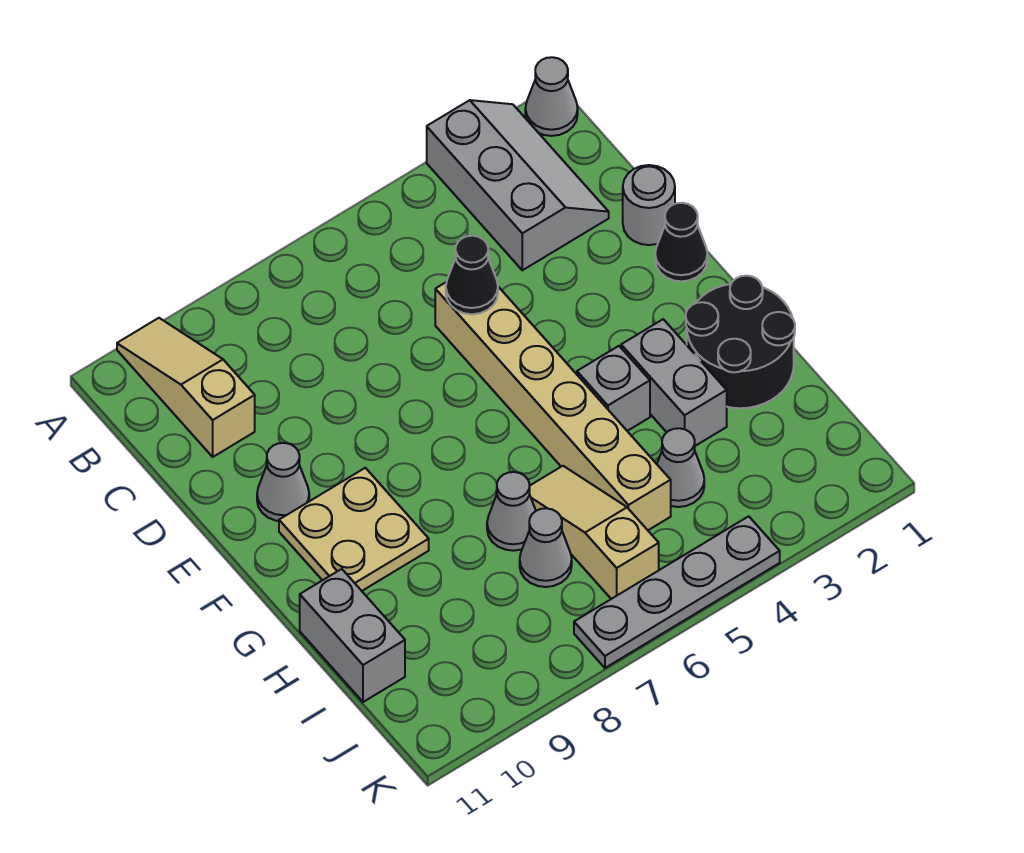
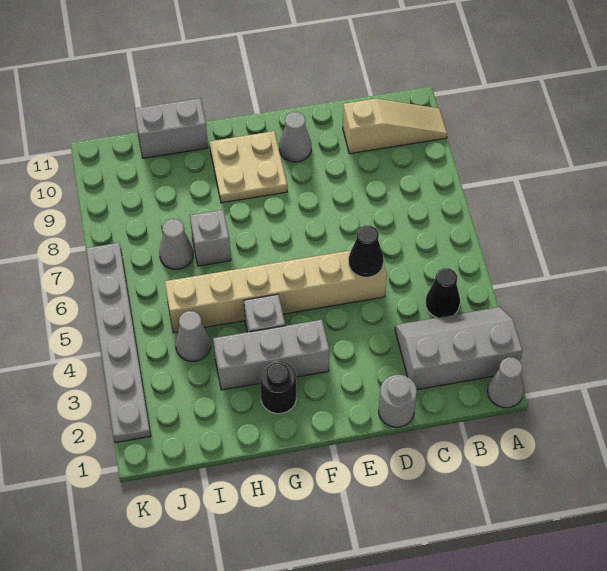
grey 2x3 slope [427,100,609,270] -> grey 2x3 slope turned to [395,307,522,390]
black 1x1 cone [655,203,707,281] -> black 1x1 cone moved to [425,268,460,318]
black 2x2 round brick [686,276,795,408] -> black 1x1 round brick [260,361,296,414]
grey 1x2 brick [621,319,727,446] -> grey 1x3 brick [213,320,329,390]
tan 1x3 slope [529,466,659,599] -> none
grey 1x1 cone [487,472,536,551] -> grey 1x1 brick [190,210,231,266]
grey 1x4 plate [574,516,780,668] -> grey 1x6 plate [86,243,151,443]

